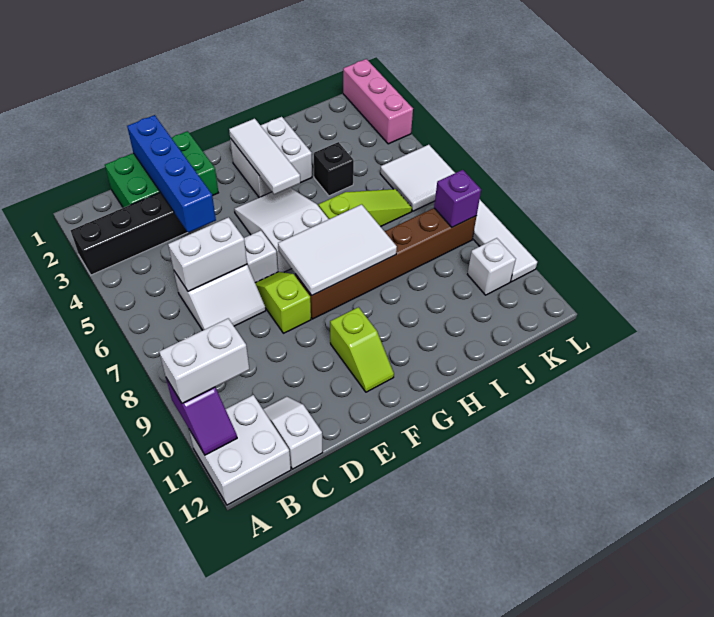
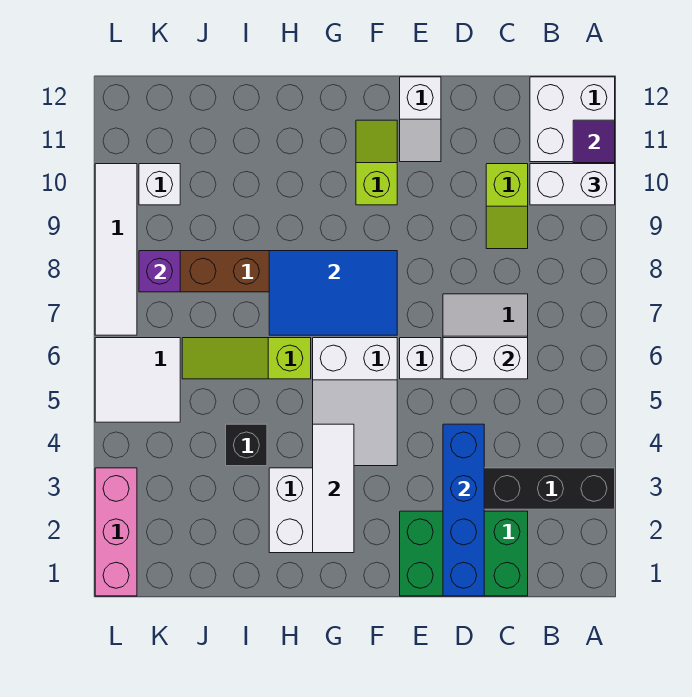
white 1x2 slope [263,397,323,469] -> white 1x2 slope moved to [400,77,441,162]
lime 1x2 slope [255,272,311,333] -> lime 1x2 slope moved to [486,164,528,249]
white 2x3 tile [278,204,397,295] -> blue 2x3 tile [269,251,397,335]

